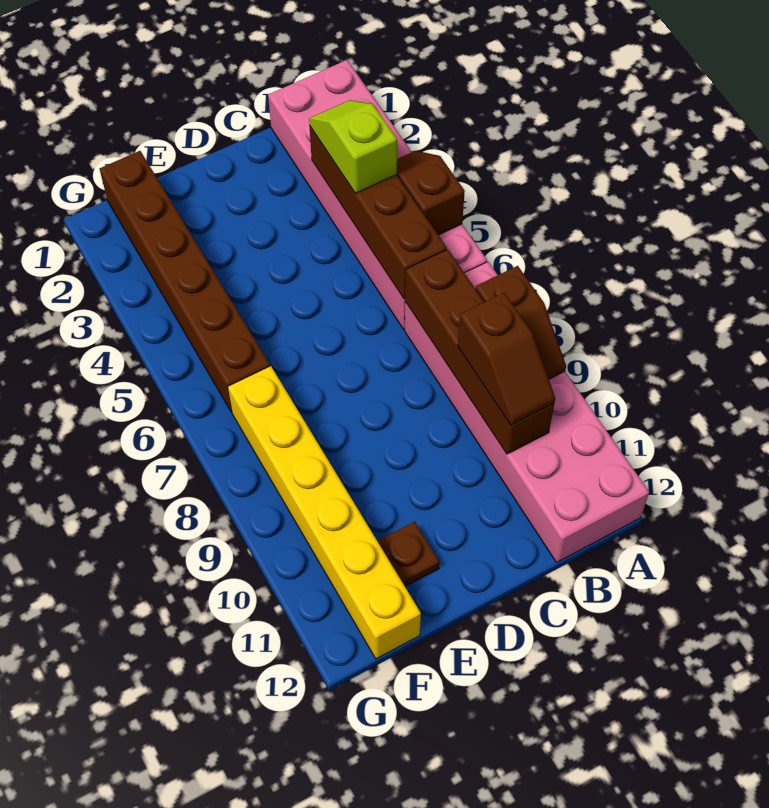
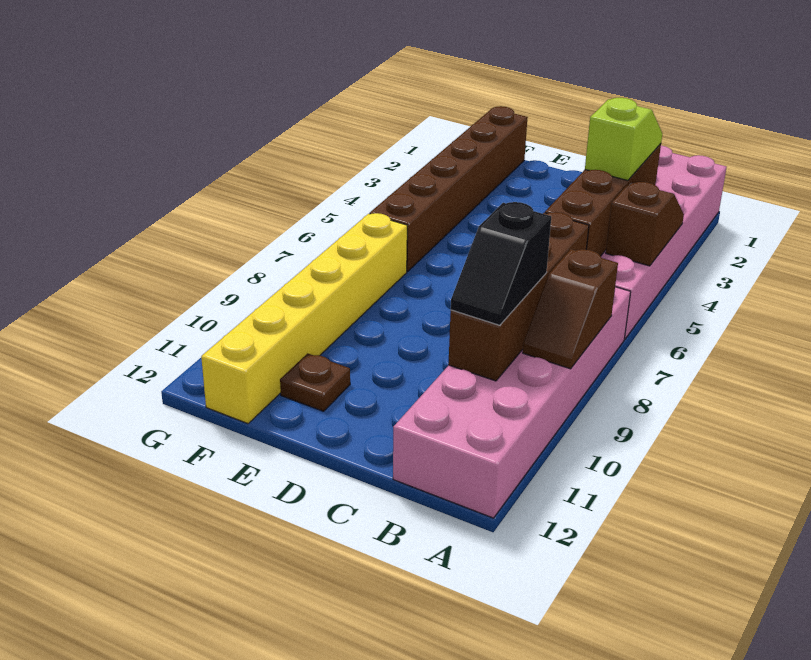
brown 1x2 slope [458,293,555,425] -> black 1x2 slope [451,202,551,325]

